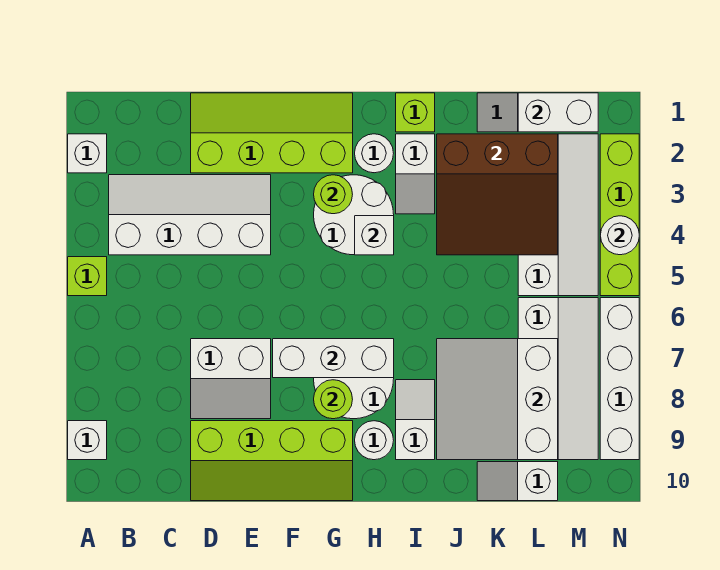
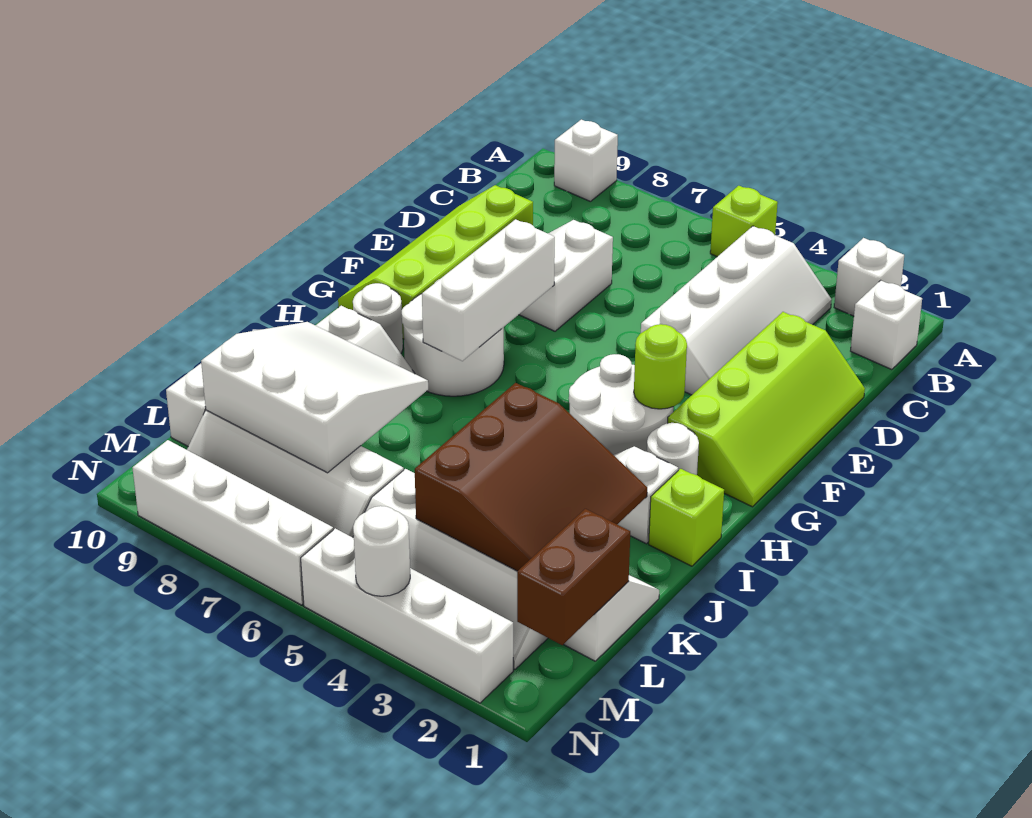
lime 1x1 round brick [314,380,353,419] -> none
white 1x1 brick [355,216,394,255] -> white 1x1 brick moved to [851,280,922,370]
brown 3x3 slope [437,134,558,255] -> brown 3x3 slope turned to [415,383,647,571]
white 1x2 brick [518,93,598,132] -> brown 1x2 brick [517,509,630,645]
lime 1x4 brick [600,134,639,296] -> white 1x4 brick [301,528,513,703]

